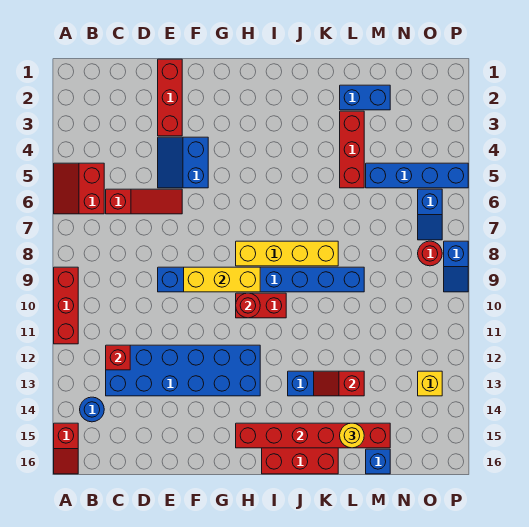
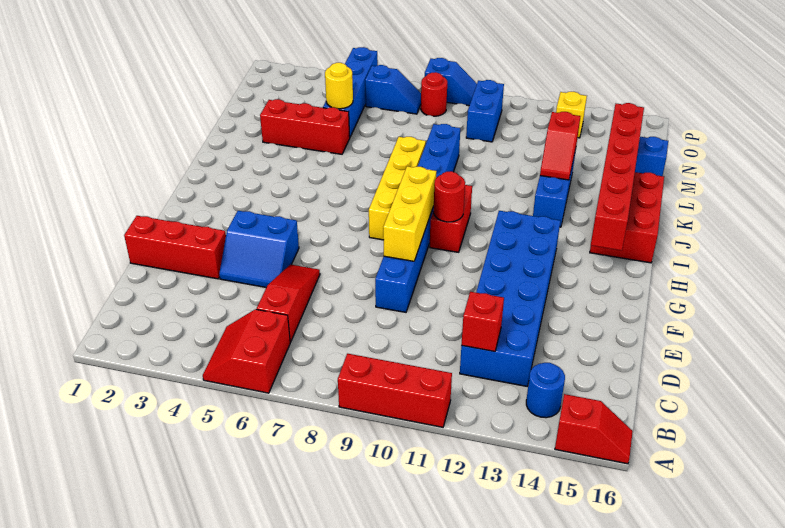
red 2x2 slope [54,163,104,214] -> red 2x2 slope turned to [203,309,290,393]
blue 1x2 brick [340,85,390,110] -> blue 1x2 brick moved to [466,80,504,142]
yellow 1x1 round brick [340,423,364,448] -> yellow 1x1 round brick moved to [325,63,353,109]

